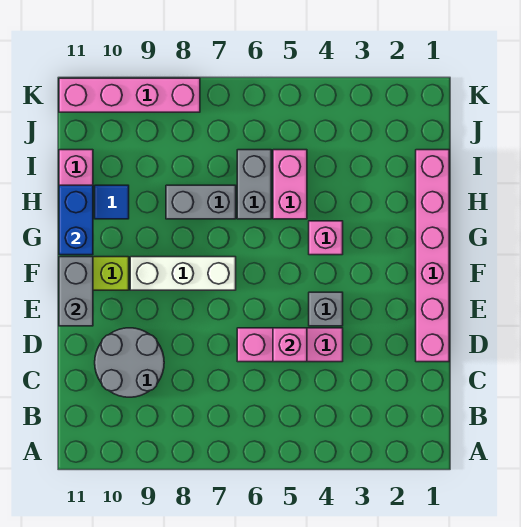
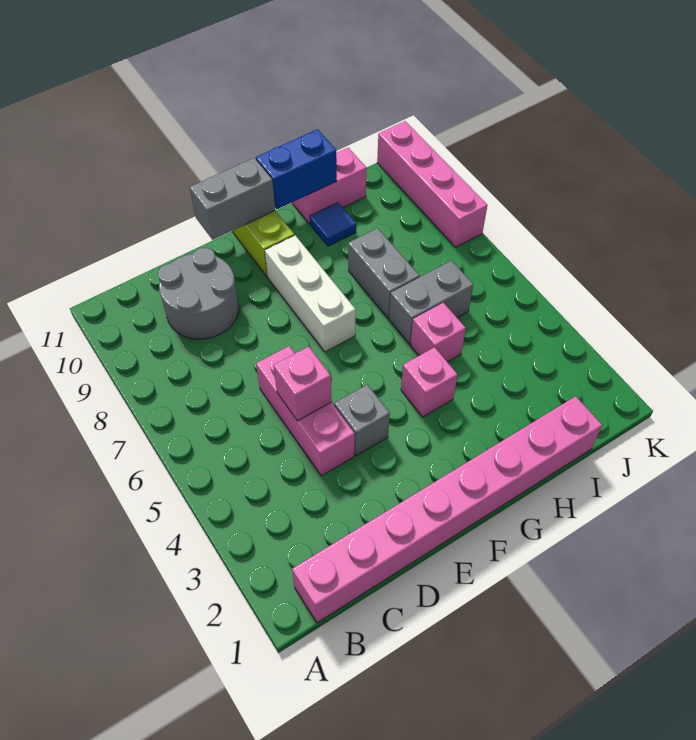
pink 1x6 brick [416,150,449,362] -> pink 1x8 brick [292,396,602,623]
pink 1x2 brick [273,150,307,219] -> pink 1x1 brick [410,303,466,362]

